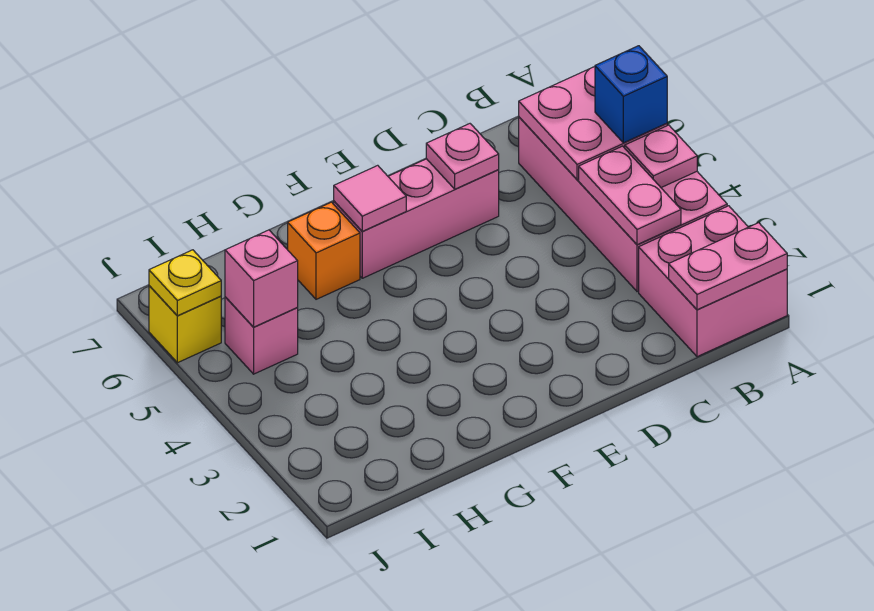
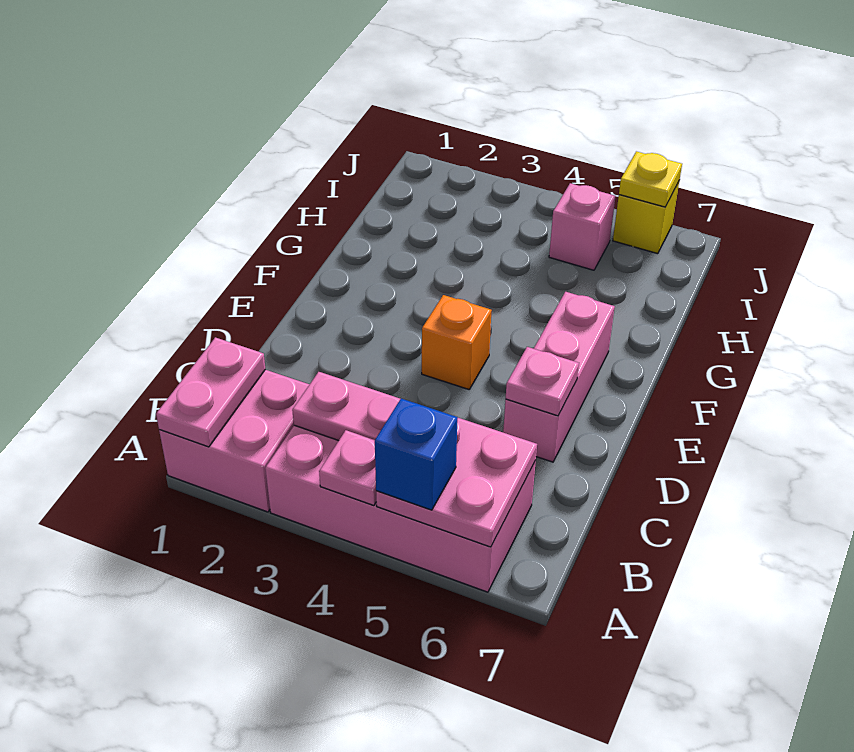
pink 1x1 tile [334,165,406,231] -> none
orange 1x1 brick [288,202,360,299] -> orange 1x1 brick moved to [422,295,492,389]
pink 1x1 brick [225,230,298,327] -> none

